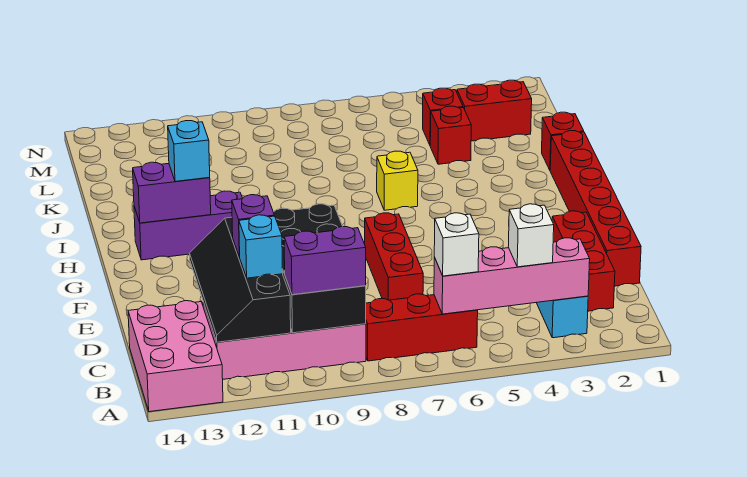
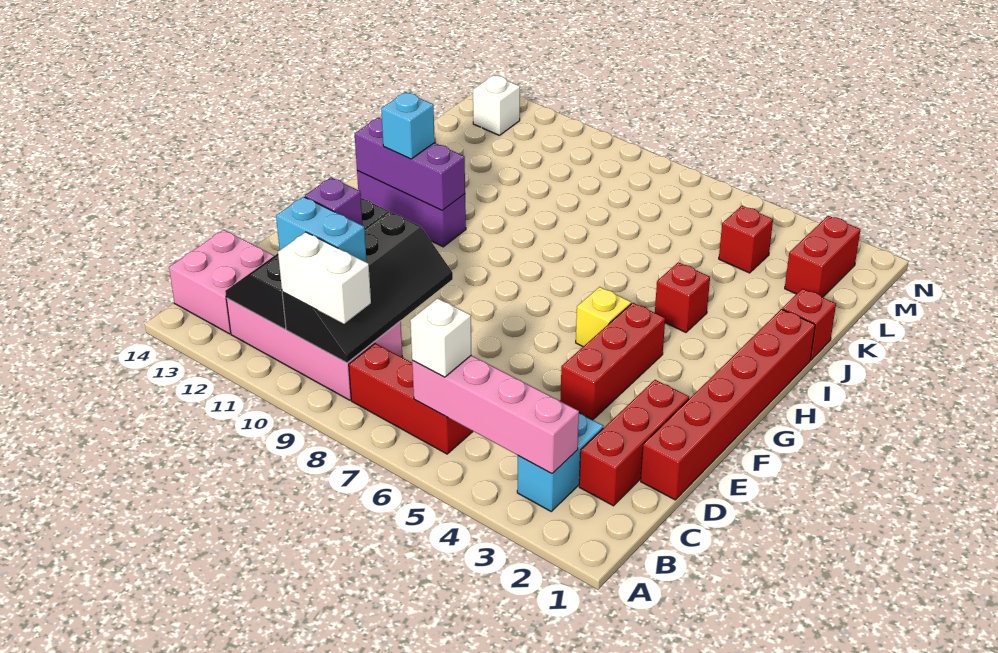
pink 2x3 brick [128,301,223,412] -> pink 2x2 brick [169,230,274,334]
white 1x1 brick [508,204,554,267] -> white 1x1 brick moved to [473,75,520,135]
black 2x4 brick [273,204,366,333] -> black 2x4 slope [282,212,453,363]
purple 1x2 brick [284,227,366,295] -> white 1x2 brick [278,232,371,324]
cyan 1x1 brick [239,215,283,278] -> cyan 1x2 brick [276,197,367,262]
red 1x3 brick [365,213,423,300] -> red 1x3 brick moved to [560,303,665,420]
purple 1x2 brick [133,162,211,223] -> purple 1x3 brick [355,118,465,210]
yellow 1x1 brick [377,151,418,210] -> yellow 1x1 brick moved to [576,287,631,346]
red 1x1 brick [430,106,471,164] -> red 1x1 brick moved to [655,262,710,332]
red 1x2 brick [457,80,532,141] -> red 1x2 brick turned to [785,216,860,297]

